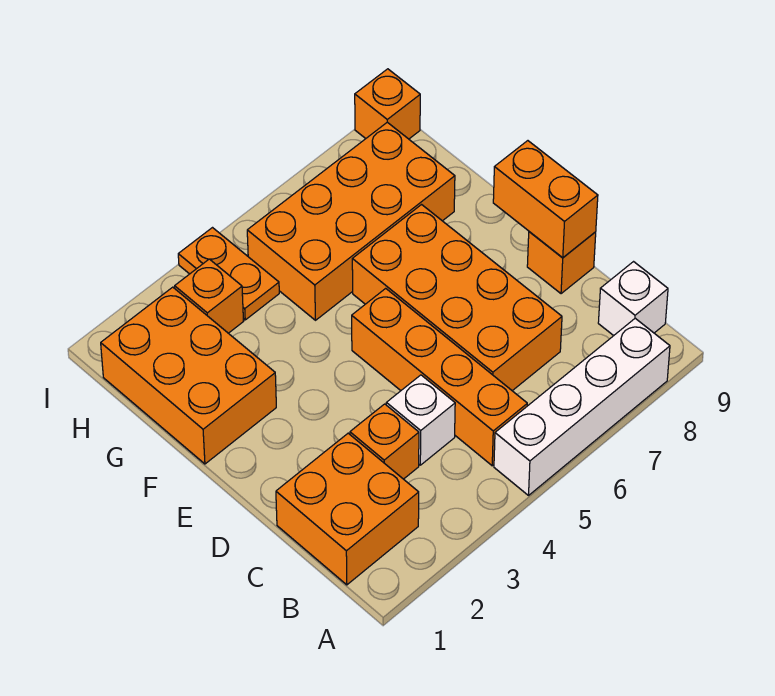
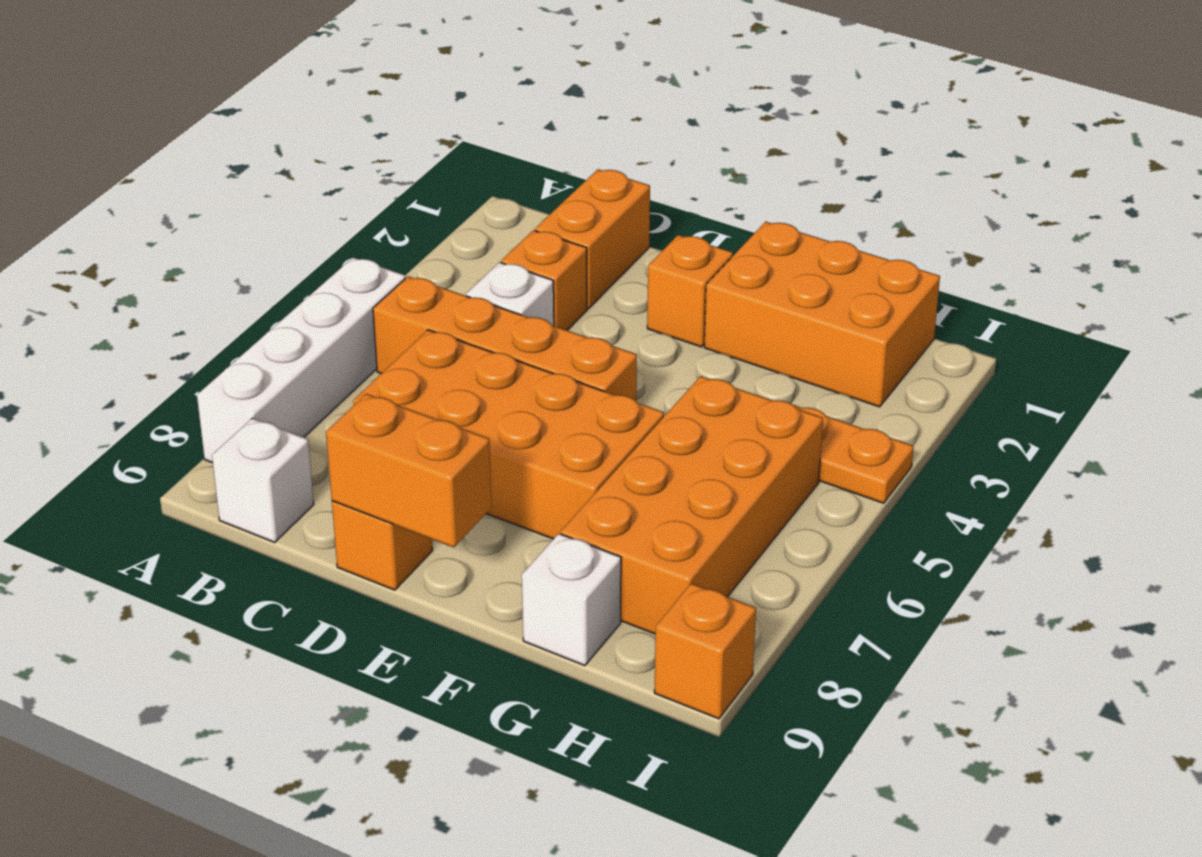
orange 2x2 brick [276,433,419,585] -> orange 1x2 brick [535,169,650,309]
none -> white 1x1 brick [522,534,621,666]
orange 1x1 brick [175,259,244,333] -> orange 1x1 brick moved to [647,235,733,347]

